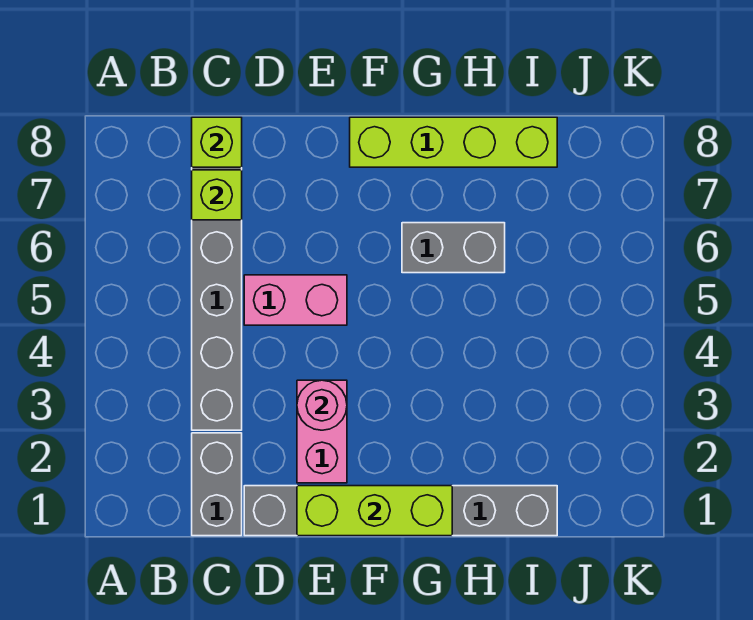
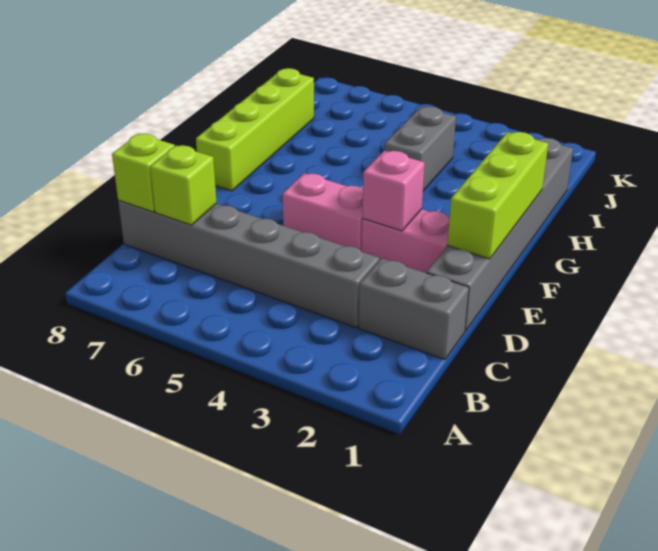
pink 1x2 brick [244,275,347,325] -> pink 1x2 brick turned to [283,173,363,252]
pink 1x1 round brick [297,380,347,430] -> pink 1x1 brick [362,151,424,231]
grey 1x2 brick [402,223,505,273] -> grey 1x2 brick moved to [384,106,456,191]

